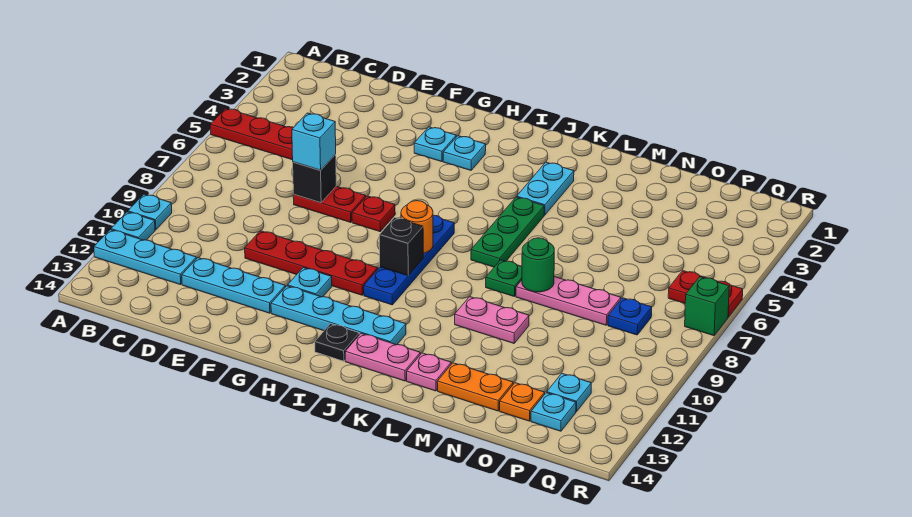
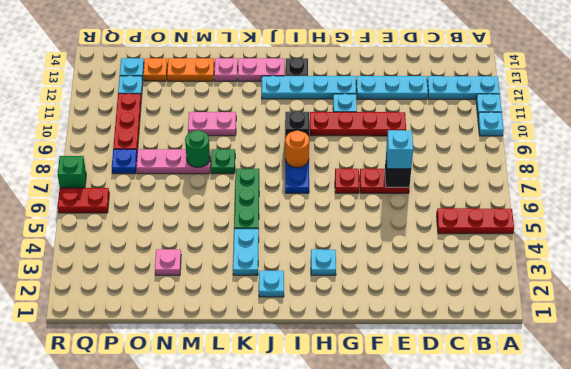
cyan 1x1 plate [414,127,456,162] -> cyan 1x1 plate moved to [259,271,284,297]
none -> pink 1x1 plate [155,249,181,275]
none -> red 1x3 plate [113,94,141,152]

